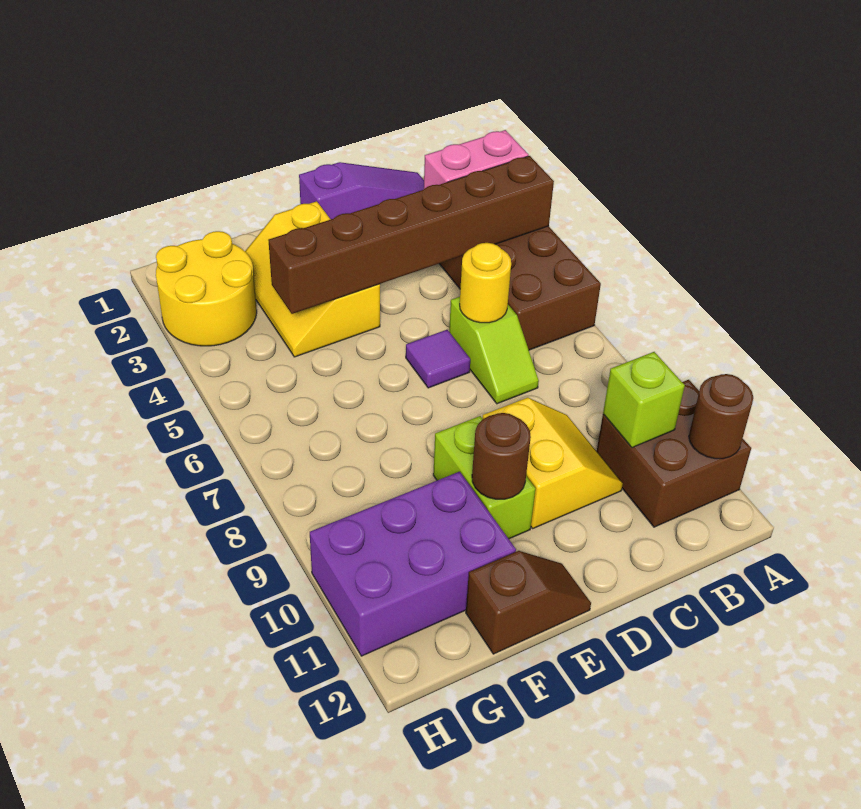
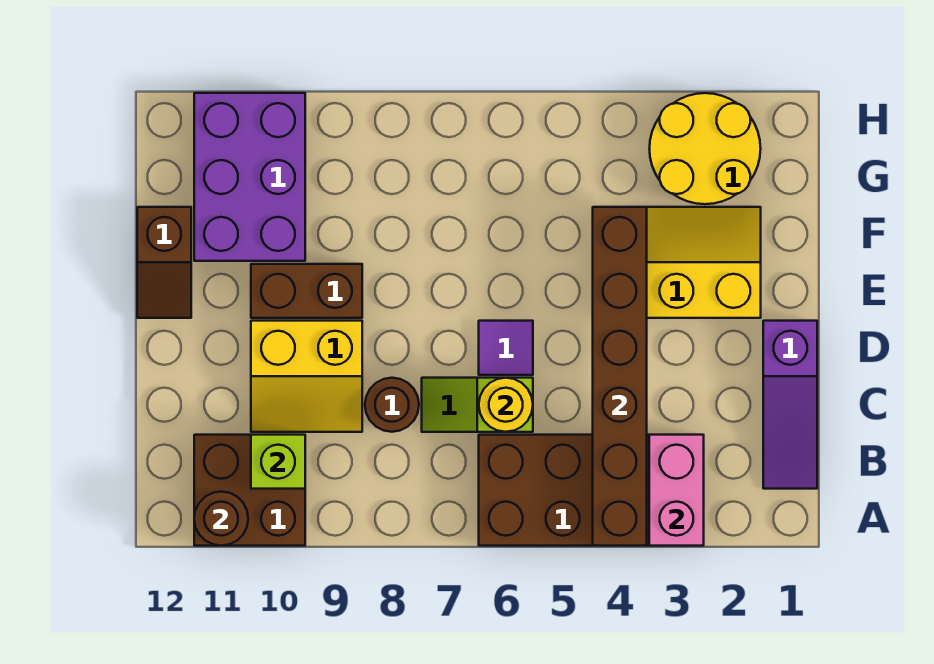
lime 1x2 brick [433,416,535,539] -> brown 1x2 brick [251,264,362,318]
brown 1x1 round brick [472,413,531,499] -> brown 1x1 round brick moved to [365,378,419,432]

